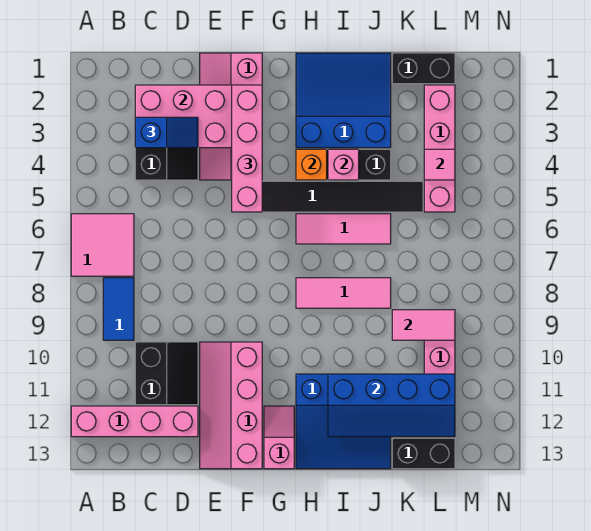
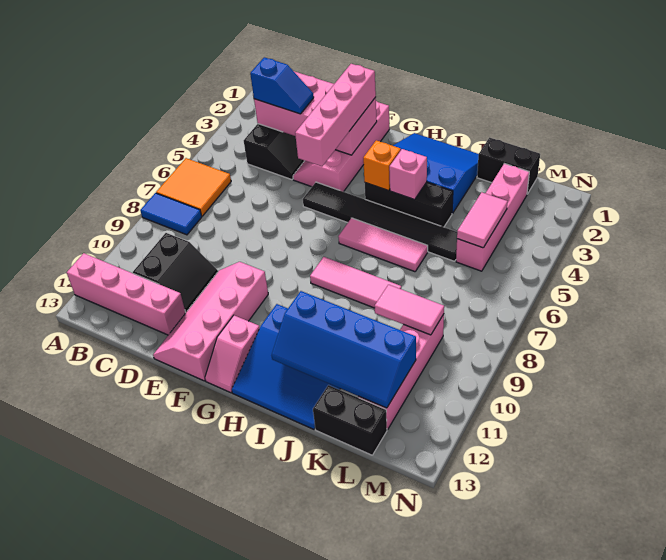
pink 2x2 tile [71,214,134,276] -> orange 2x2 tile [156,158,231,216]
blue 1x2 tile [103,278,134,340] -> blue 1x2 tile turned to [140,193,202,235]
pink 1x2 slope [264,406,294,469] -> pink 1x2 slope turned to [205,315,260,393]
pink 1x1 tile [424,149,455,180] -> pink 1x2 tile [457,192,508,248]

